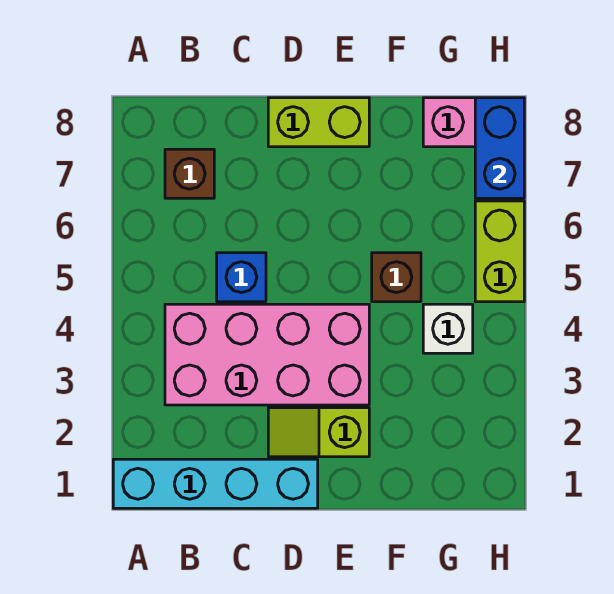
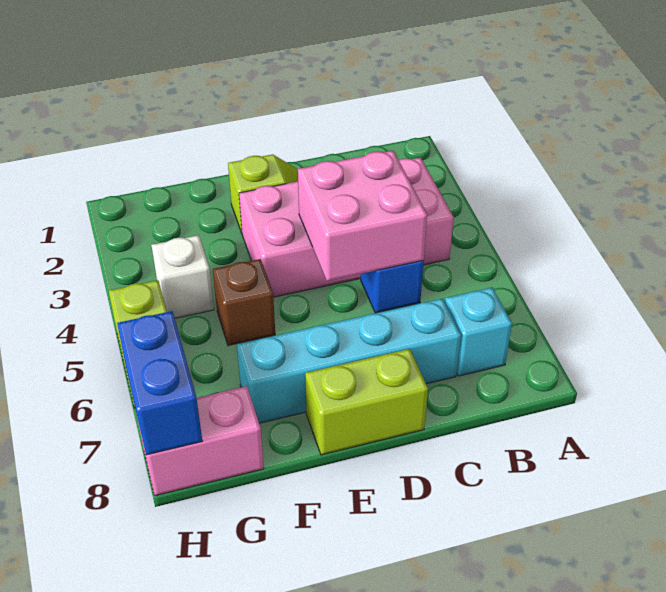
cyan 1x4 brick [113,459,318,508] -> cyan 1x4 brick moved to [237,299,461,423]
brown 1x1 brick [165,149,214,198] -> cyan 1x1 brick [445,288,512,376]
none -> pink 2x2 brick [298,151,427,281]

